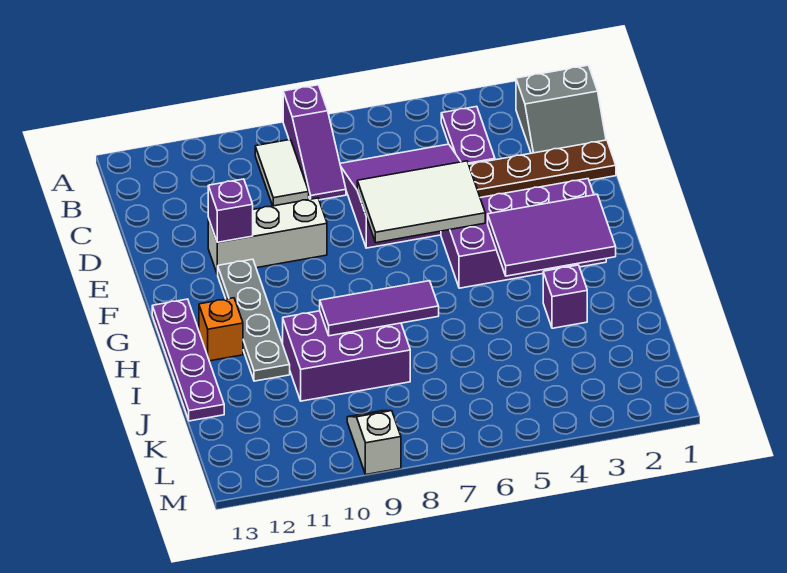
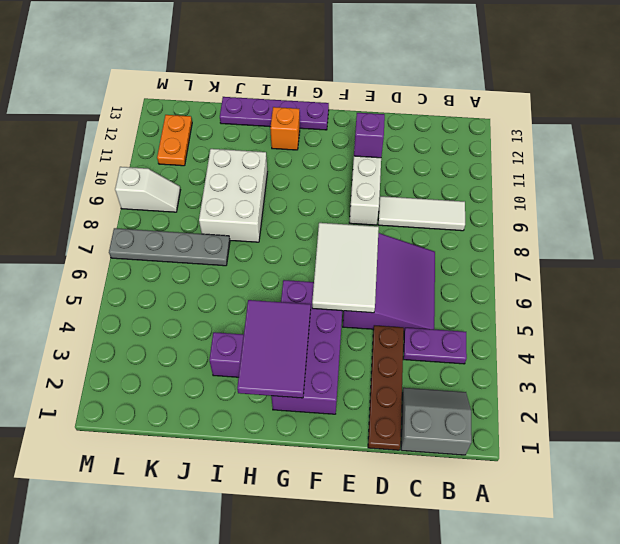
purple 1x3 slope [283,85,346,200] -> none
grey 2x2 slope [516,65,606,153] -> grey 2x2 slope turned to [401,388,472,455]
white 1x2 tile [255,140,309,206] -> white 1x3 tile [378,196,465,231]
grey 1x4 plate [217,259,290,381] -> grey 1x4 plate moved to [109,228,230,266]
purple 1x3 tile [320,281,439,336] -> none
purple 2x3 brick [283,311,410,401] -> white 2x3 brick [199,149,267,242]
none -> orange 1x2 plate [157,115,192,166]

